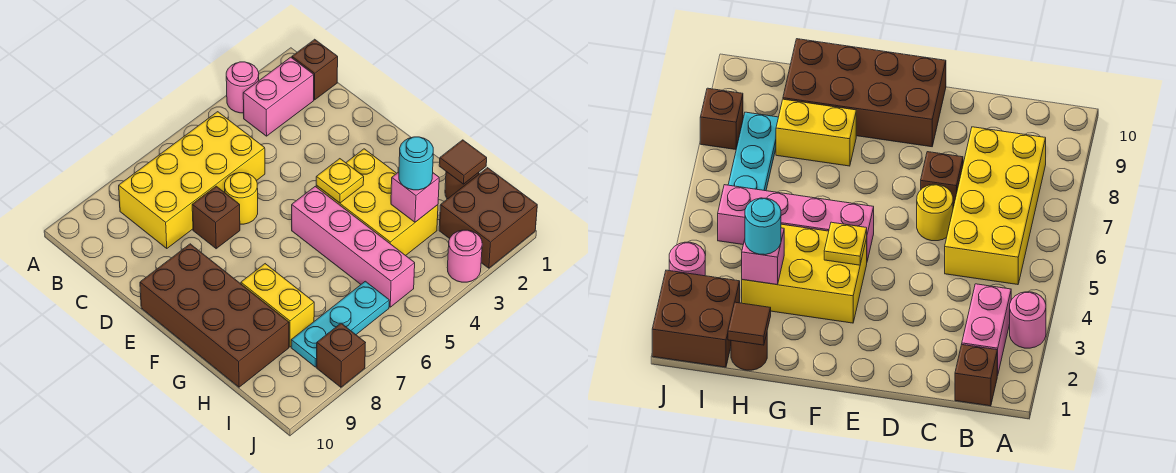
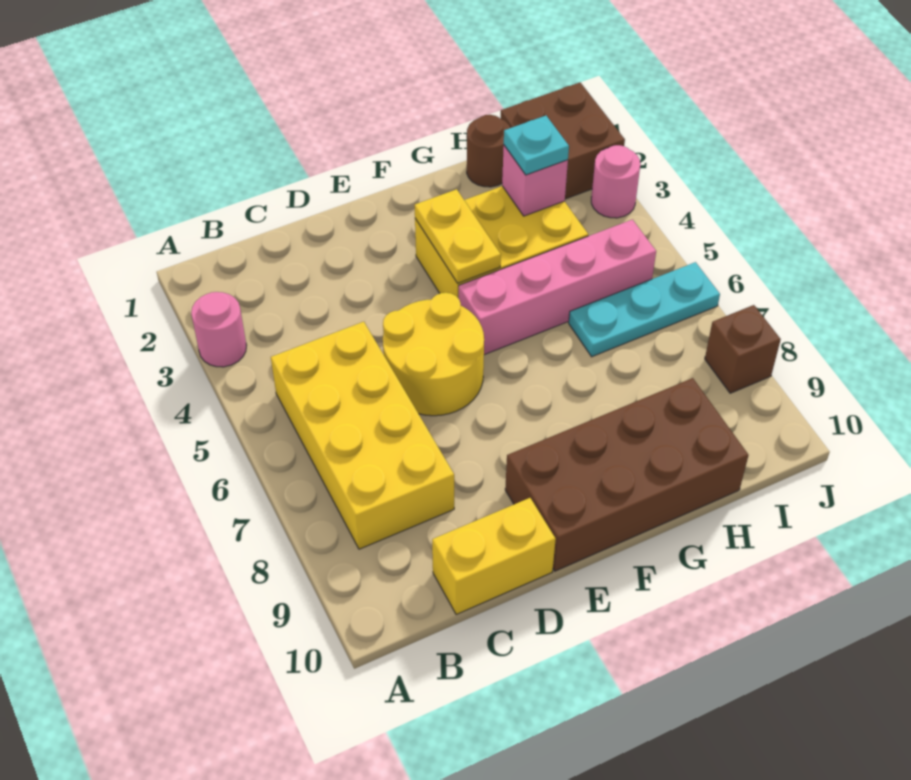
brown 1x1 brick [292,39,338,100] -> none
pink 1x2 brick [243,57,314,136] -> none
yellow 1x1 round brick [225,173,258,224] -> yellow 2x2 round brick [383,293,484,416]
brown 1x1 brick [192,186,240,249] -> none
yellow 1x1 plate [316,159,364,203] -> yellow 1x2 plate [415,189,501,283]
yellow 1x2 brick [241,264,314,347] -> yellow 1x2 brick moved to [432,498,556,614]
brown 1x1 tile [439,140,487,184] -> none
cyan 1x1 round brick [399,137,433,190] -> cyan 1x1 plate [504,116,569,175]
cyan 1x3 plate [291,281,389,367] -> cyan 1x3 plate turned to [569,262,720,357]

